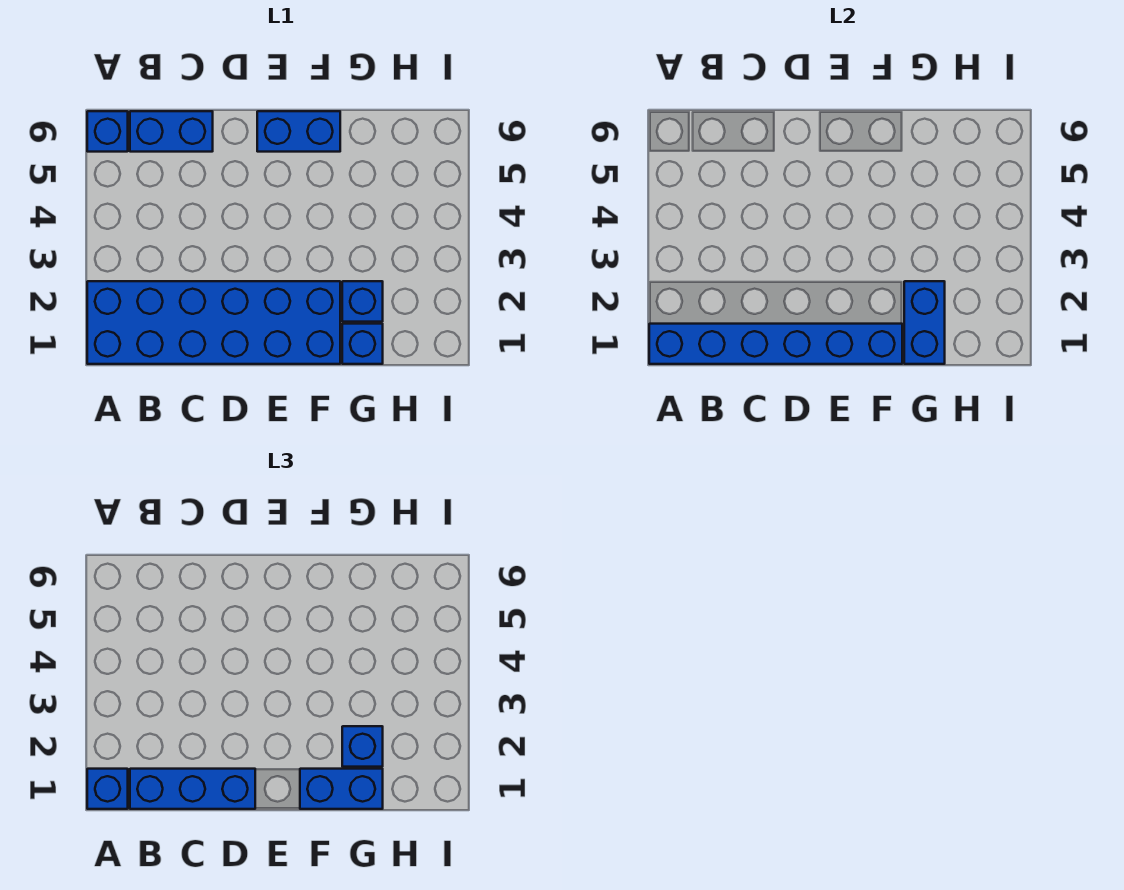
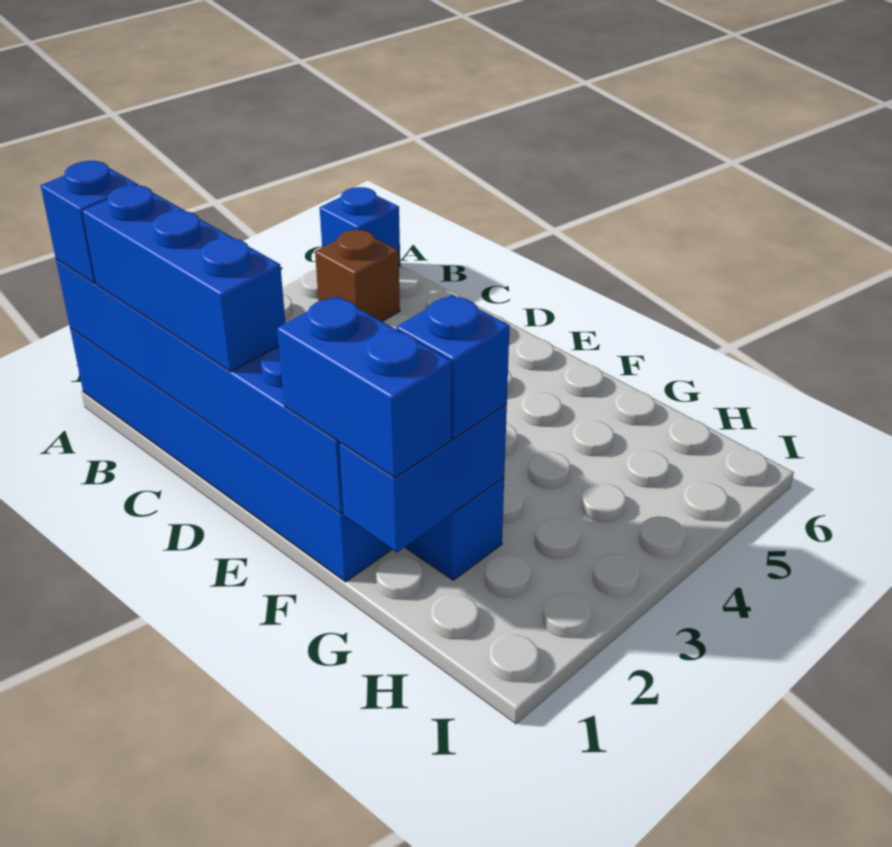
none -> brown 1x1 brick [315,229,400,321]
blue 1x2 brick [130,111,213,152] -> none
blue 1x2 brick [257,111,340,152] -> none
blue 1x1 brick [342,324,383,364] -> none

